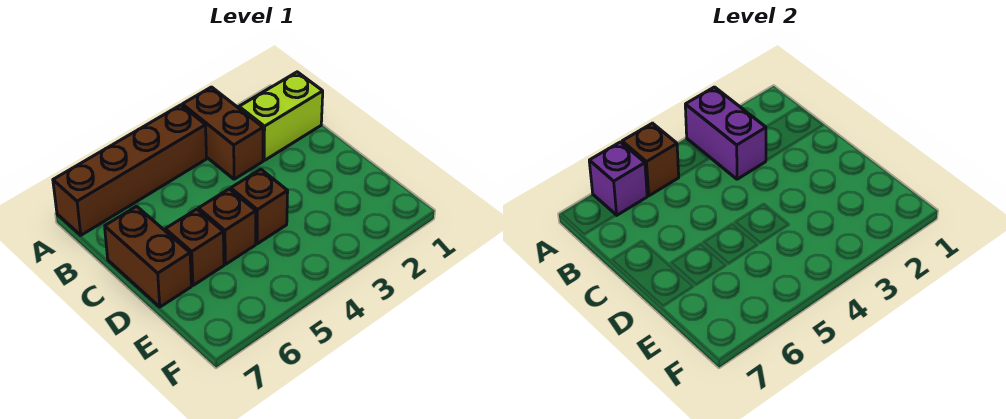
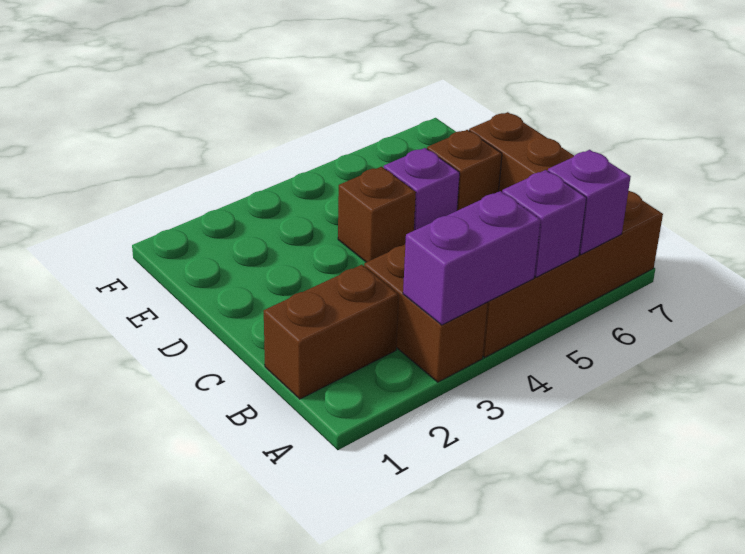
purple 1x2 brick [685,87,766,179] -> purple 1x2 brick turned to [403,191,541,325]
brown 1x1 brick [622,123,679,196] -> purple 1x1 brick [502,170,586,277]
lime 1x2 brick [239,72,323,160] -> brown 1x2 brick [264,265,399,399]
brown 1x1 brick [198,189,256,264] -> purple 1x1 brick [384,148,460,230]

